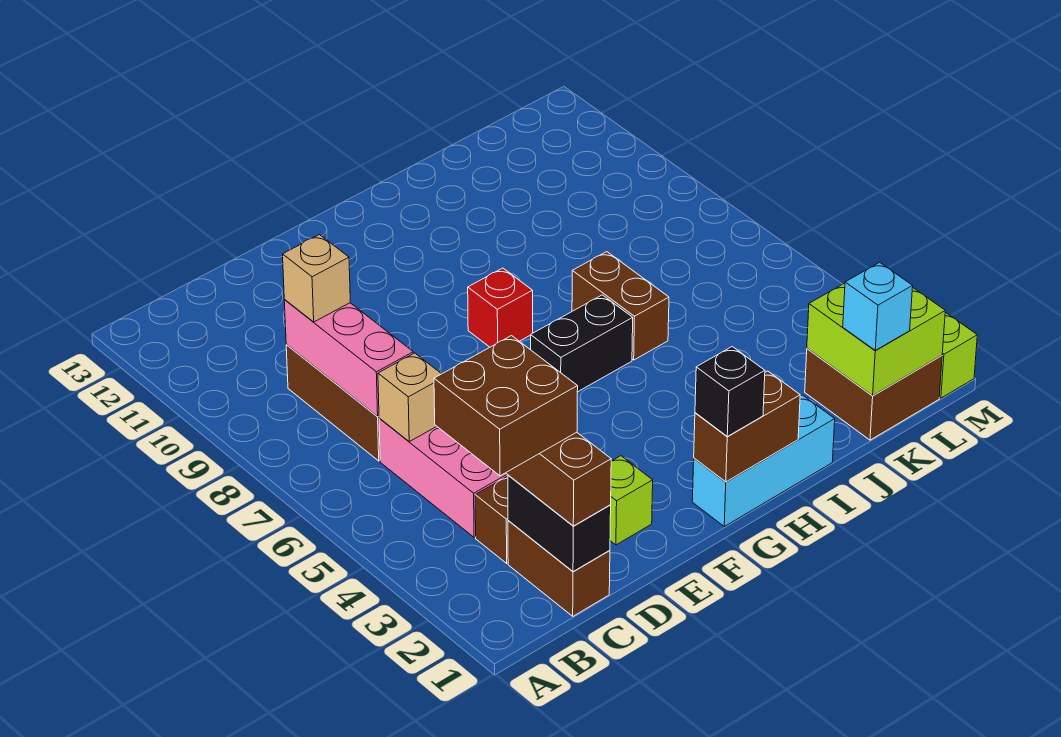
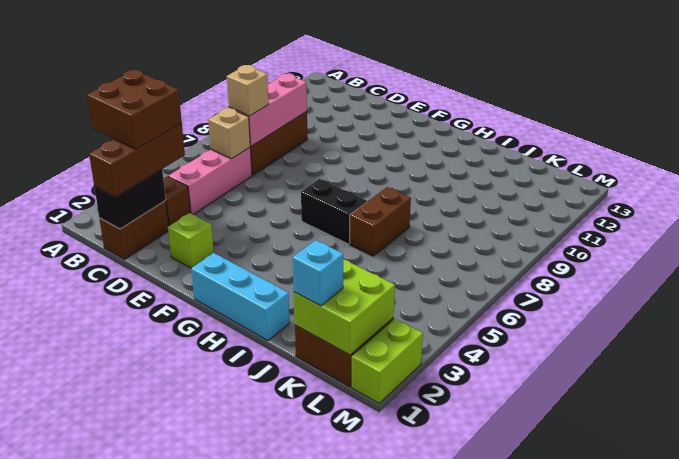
tan 1x1 brick [283,235,350,322] -> tan 1x1 brick moved to [227,65,269,116]
brown 1x2 brick [694,371,800,482] -> none
black 1x1 brick [695,347,765,436] -> none
red 1x1 brick [468,268,533,347] -> none

